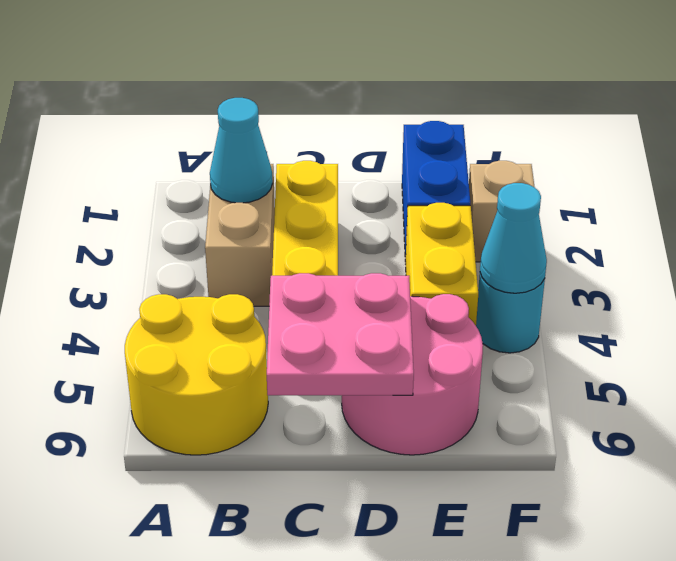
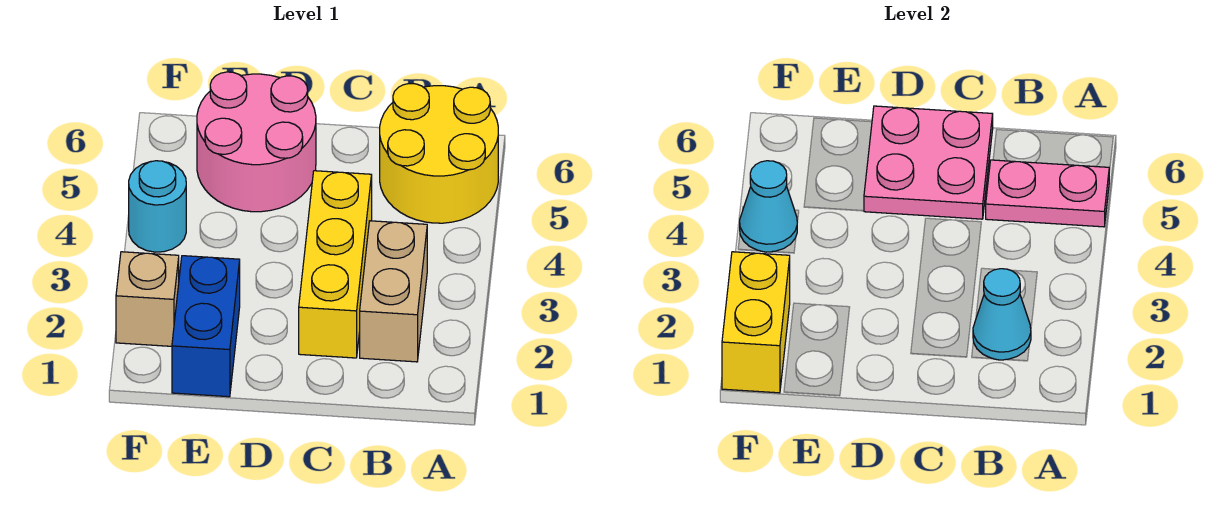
none -> pink 1x2 plate [986,160,1109,227]
yellow 1x2 brick [405,203,478,325] -> yellow 1x2 brick moved to [722,252,790,393]

